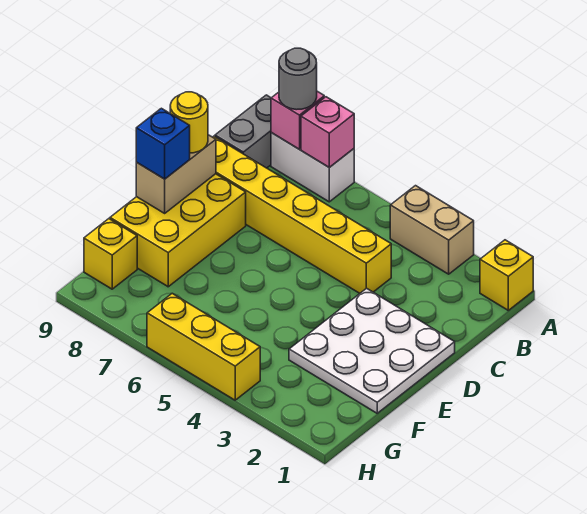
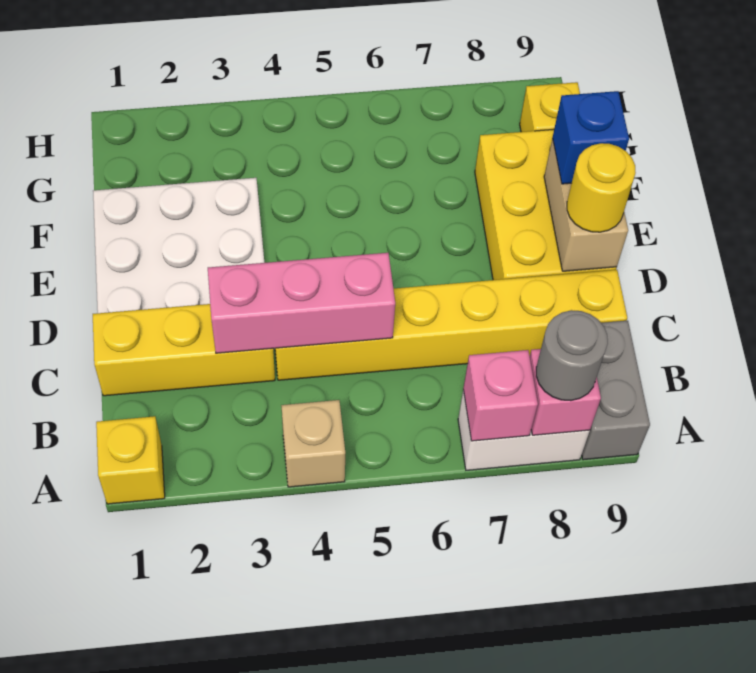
tan 1x2 brick [390,186,474,274] -> tan 1x1 brick [281,400,345,487]
none -> pink 1x3 brick [208,253,395,353]
yellow 1x3 brick [147,293,260,400] -> yellow 1x3 brick moved to [93,304,275,396]

